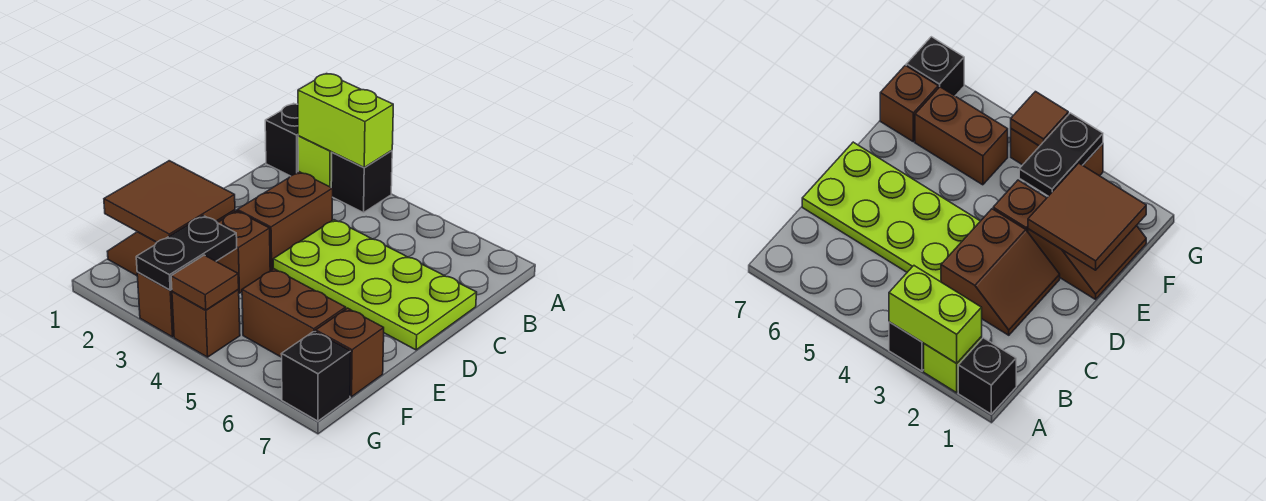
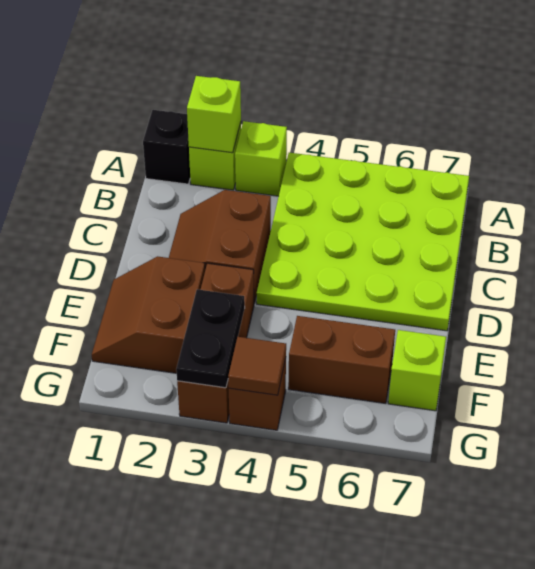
lime 1x2 brick [298,74,393,168] -> lime 1x1 brick [187,76,241,153]
black 1x1 brick [331,151,392,213] -> lime 1x1 brick [235,121,287,196]
lime 2x4 plate [273,220,477,350] -> lime 4x4 plate [257,153,469,331]
brown 2x2 tile [104,161,235,242] -> none
brown 1x1 brick [316,308,384,397] -> lime 1x1 brick [388,330,446,411]
black 1x1 brick [282,331,351,421] -> none

